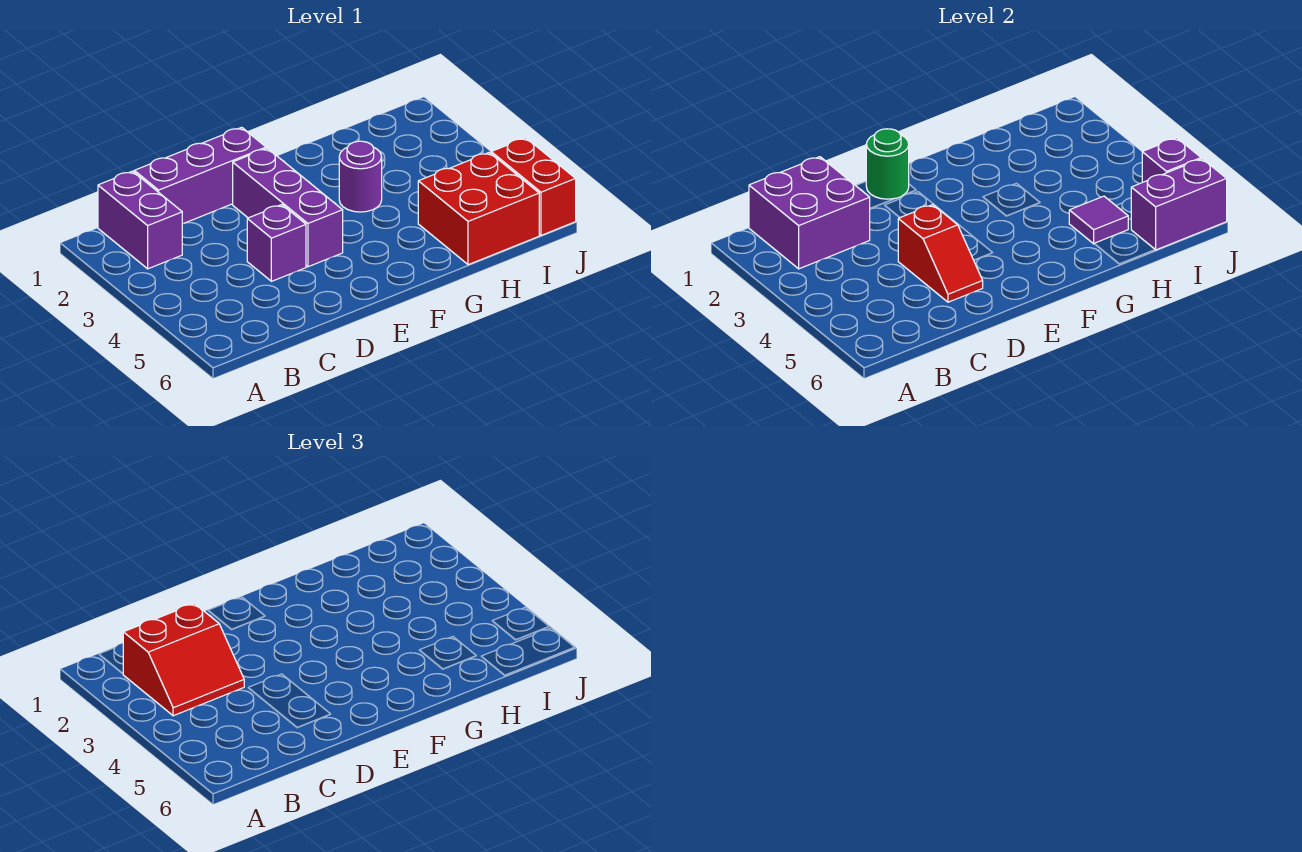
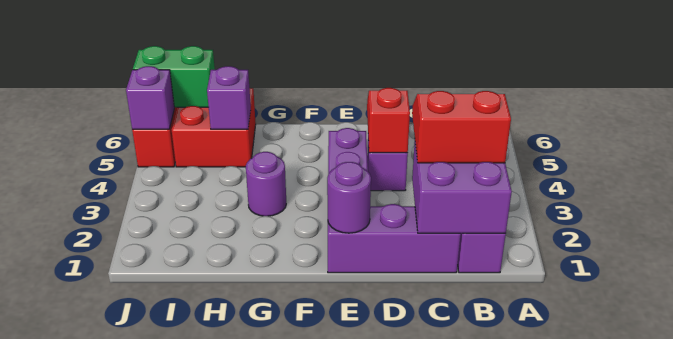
green 1x1 round brick [866,129,909,199] -> purple 1x1 round brick [327,162,371,233]
purple 1x1 tile [1069,196,1128,244] -> purple 1x1 brick [207,66,251,129]
purple 1x2 brick [1131,159,1227,250] -> green 1x2 brick [133,46,215,107]

